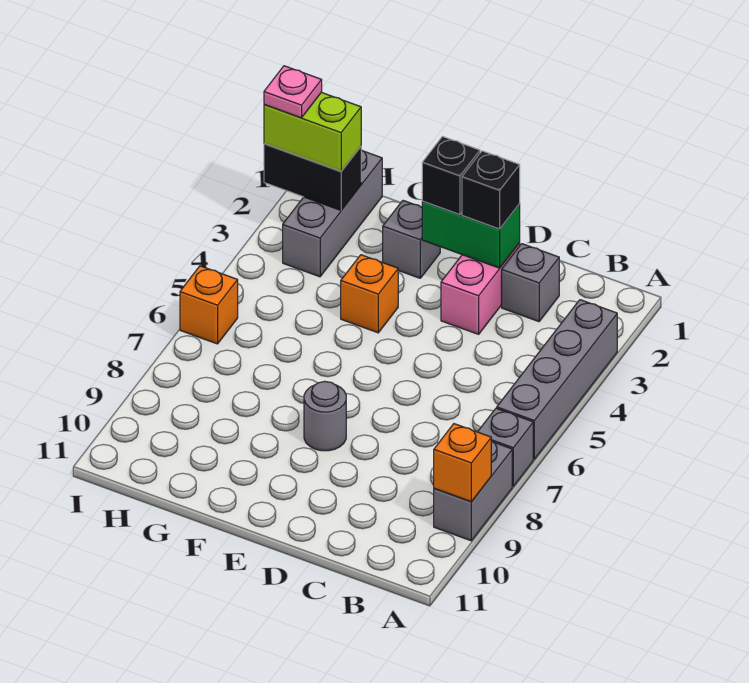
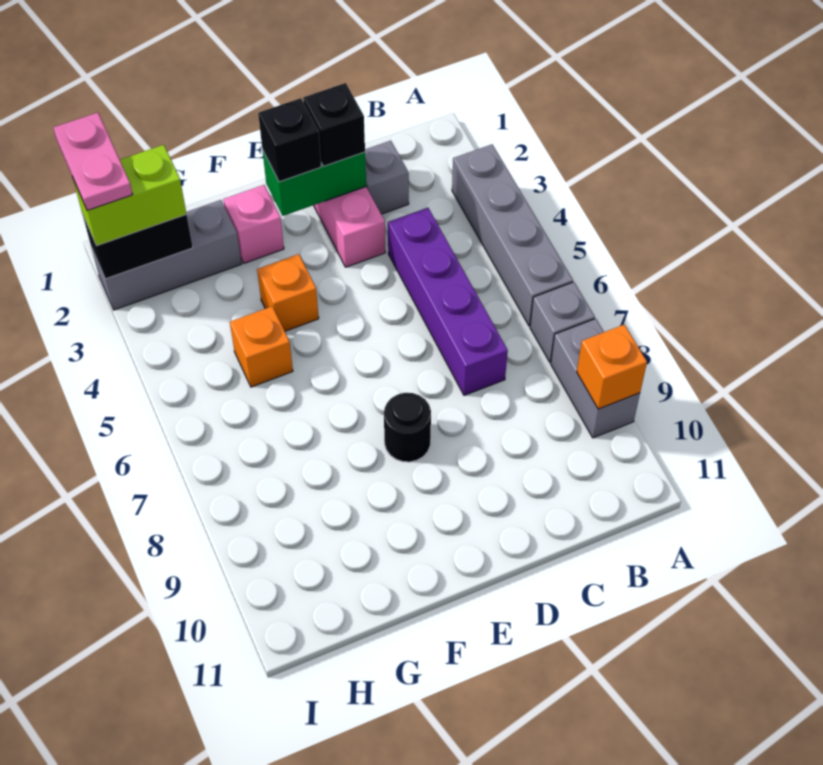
none -> purple 1x4 brick [388,208,508,395]
grey 1x1 round brick [304,381,346,451] -> black 1x1 round brick [384,393,431,462]
grey 1x1 brick [383,201,440,278] -> pink 1x1 brick [223,185,284,263]
grey 1x3 brick [283,150,382,277] -> grey 1x3 brick turned to [91,200,241,310]
pink 1x1 plate [264,66,322,118] -> pink 1x2 plate [53,113,133,211]
orange 1x1 brick [180,266,238,344] -> orange 1x1 brick moved to [230,306,293,387]

